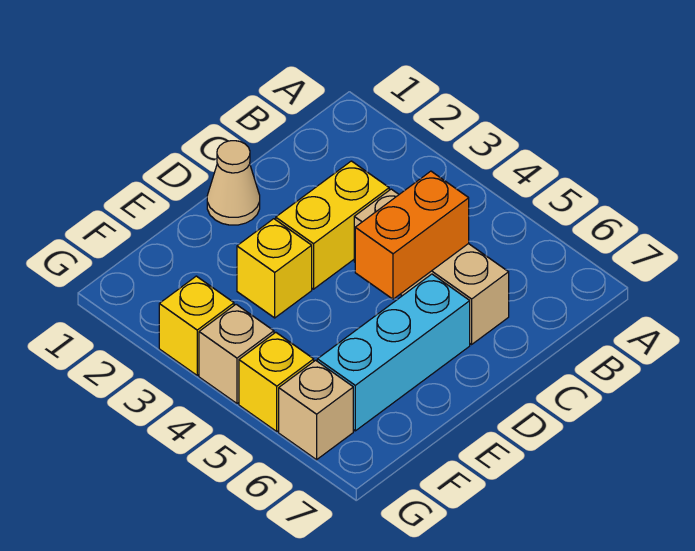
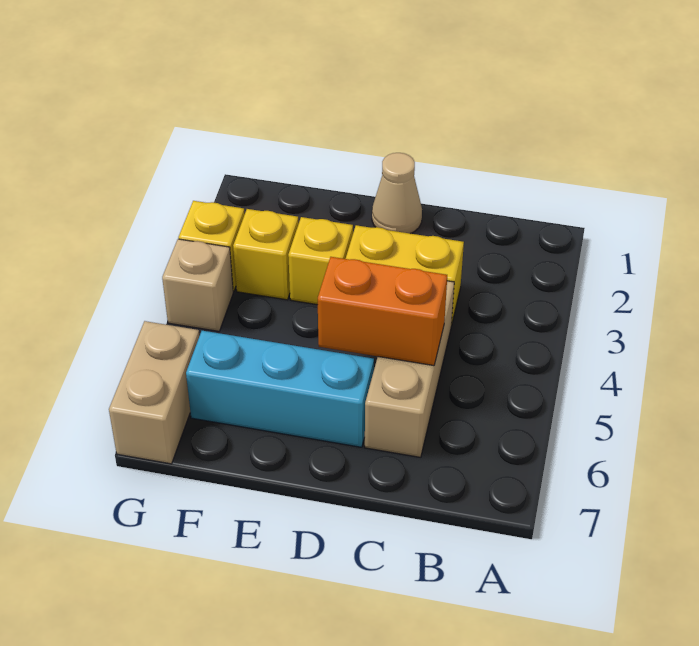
yellow 1x1 brick [239,332,314,431] -> yellow 1x1 brick moved to [233,209,299,300]
tan 1x1 brick [279,360,353,460] -> tan 1x2 brick [109,321,199,464]

